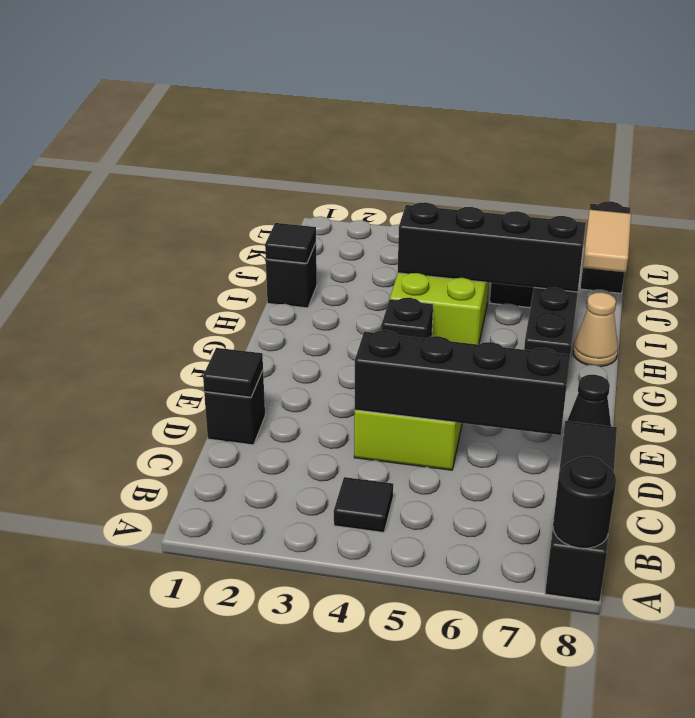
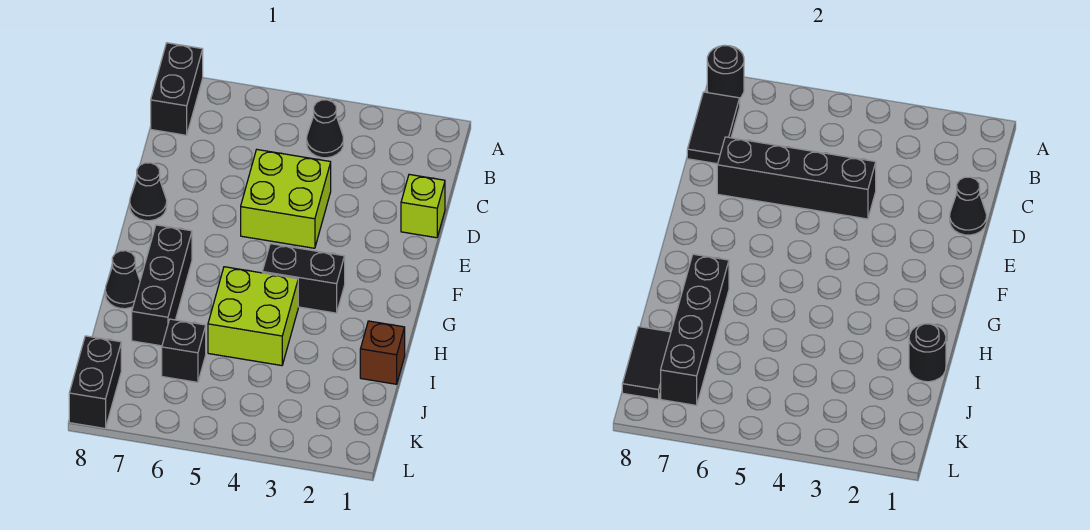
black 1x1 tile [334,477,393,533] -> black 1x1 cone [307,100,343,158]
black 1x1 brick [204,371,265,445] -> lime 1x1 brick [401,174,445,238]
black 1x1 tile [203,348,263,397] -> black 1x1 cone [950,177,987,235]
black 1x1 brick [382,298,433,339] -> black 1x2 brick [262,244,345,313]
tan 1x1 cone [573,292,618,366] -> black 1x1 cone [105,251,140,309]
black 1x1 brick [266,243,317,308] -> brown 1x1 brick [360,321,405,384]
black 1x1 tile [265,223,316,263] -> black 1x1 round brick [909,324,946,382]
black 1x4 brick [398,202,586,292] -> black 1x4 brick turned to [661,254,729,405]
tan 1x2 tile [583,210,631,272] -> black 1x2 tile [622,327,671,399]

